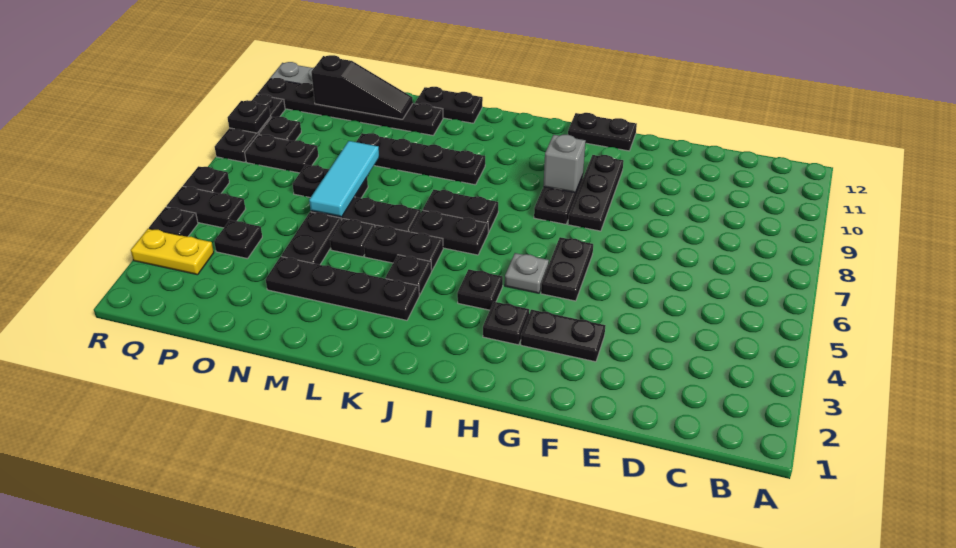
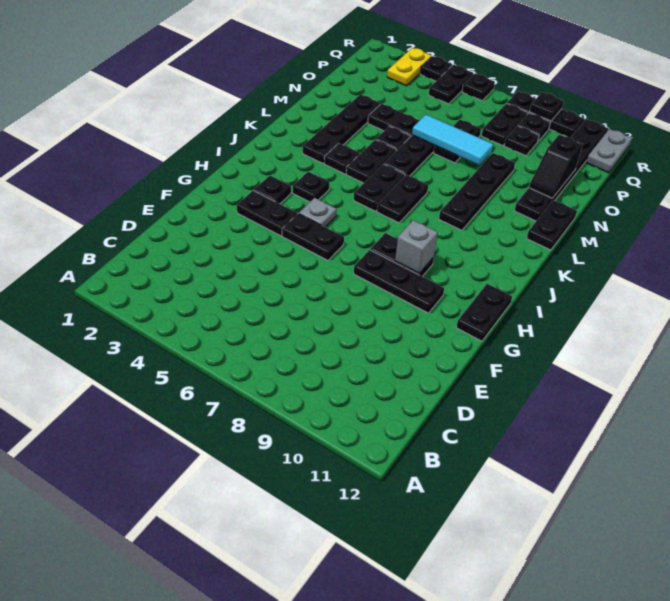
black 1x2 plate [521,310,605,362] -> black 1x2 plate turned to [237,191,297,236]
black 1x3 slope [311,55,413,119] -> black 1x2 slope [529,135,583,198]
black 1x1 plate [214,220,262,259] -> black 1x1 plate moved to [504,126,539,156]

